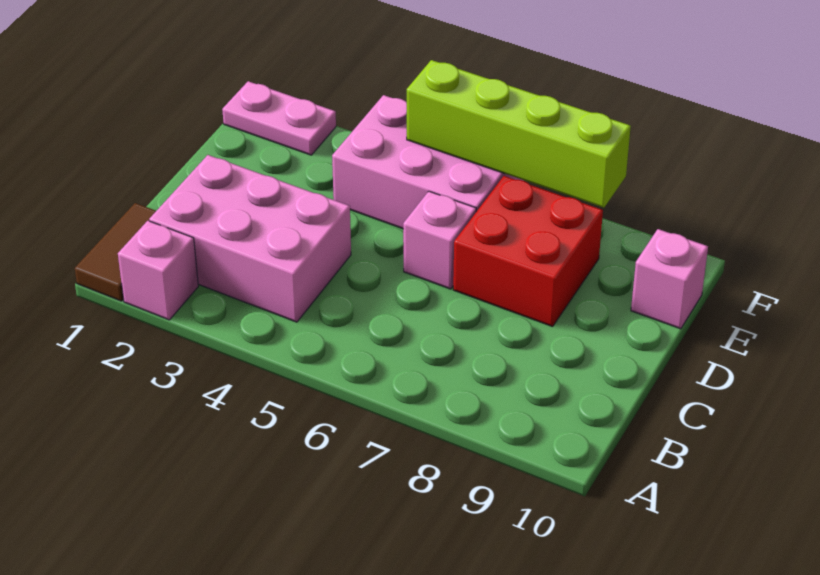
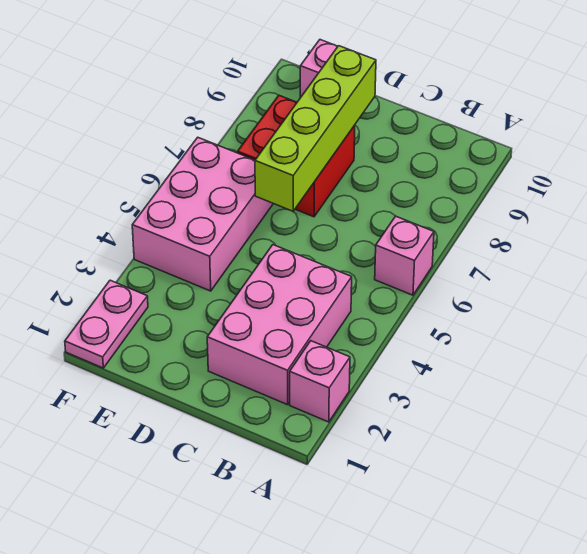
brown 1x2 tile [75,203,156,301] -> none
pink 1x1 brick [403,191,476,289] -> pink 1x1 brick moved to [375,216,434,295]
lime 1x4 brick [407,60,631,208] -> lime 1x4 brick moved to [255,46,376,211]

